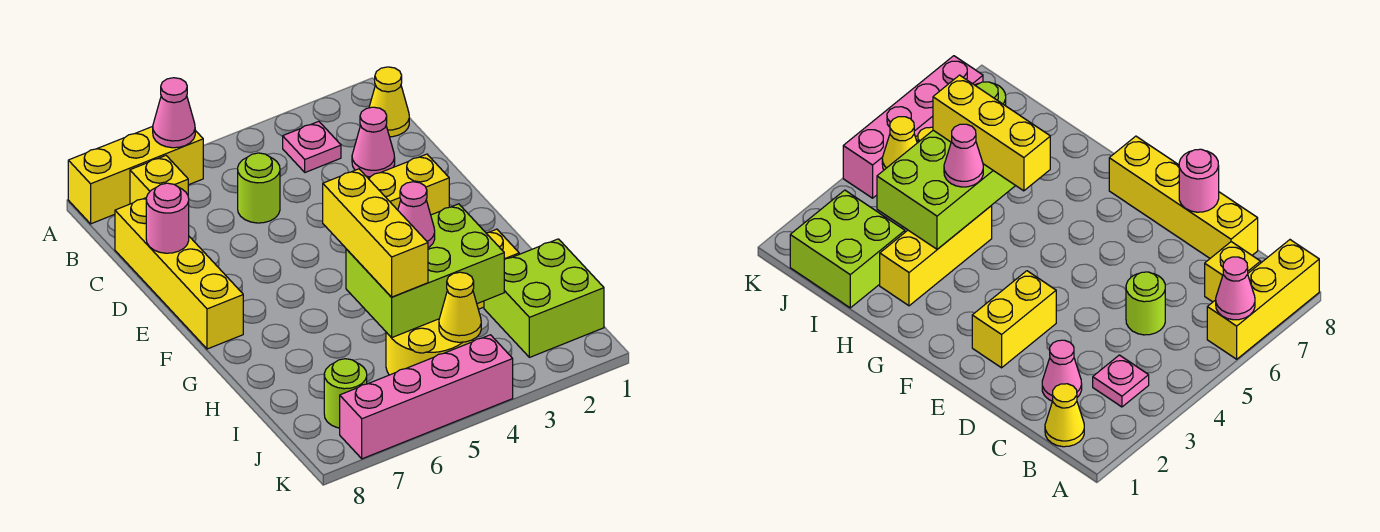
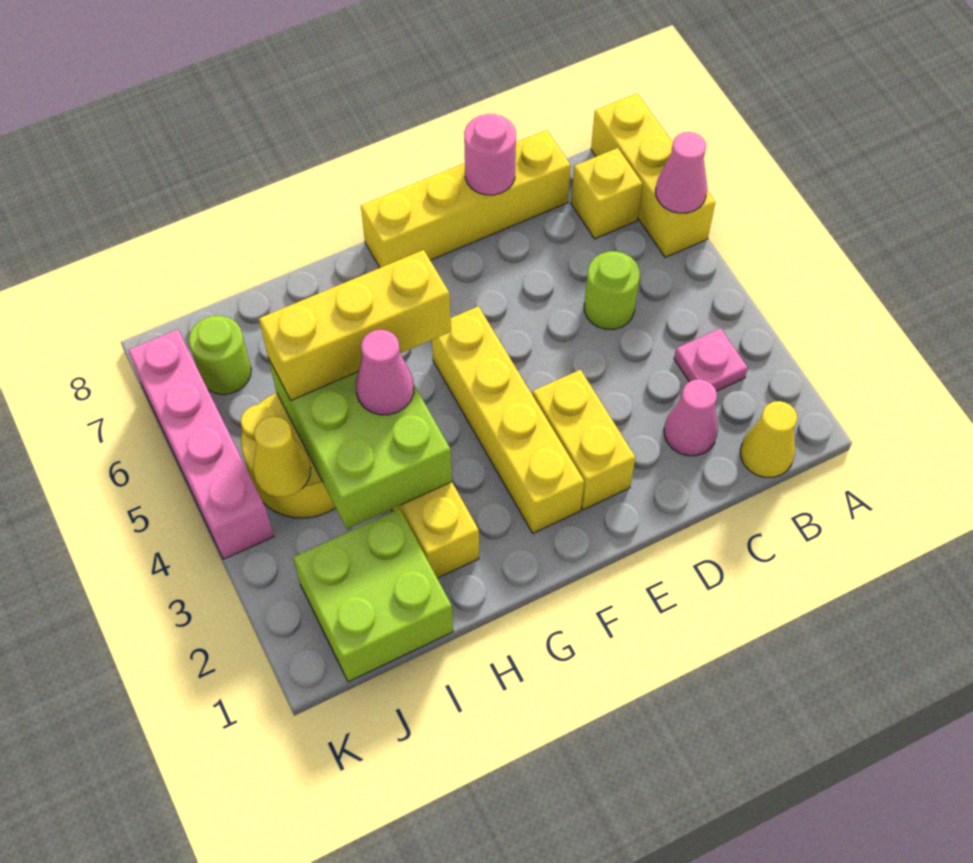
none -> yellow 1x4 brick [432,306,584,533]

